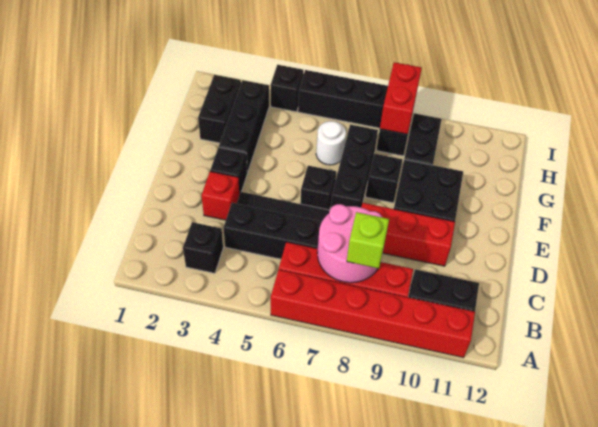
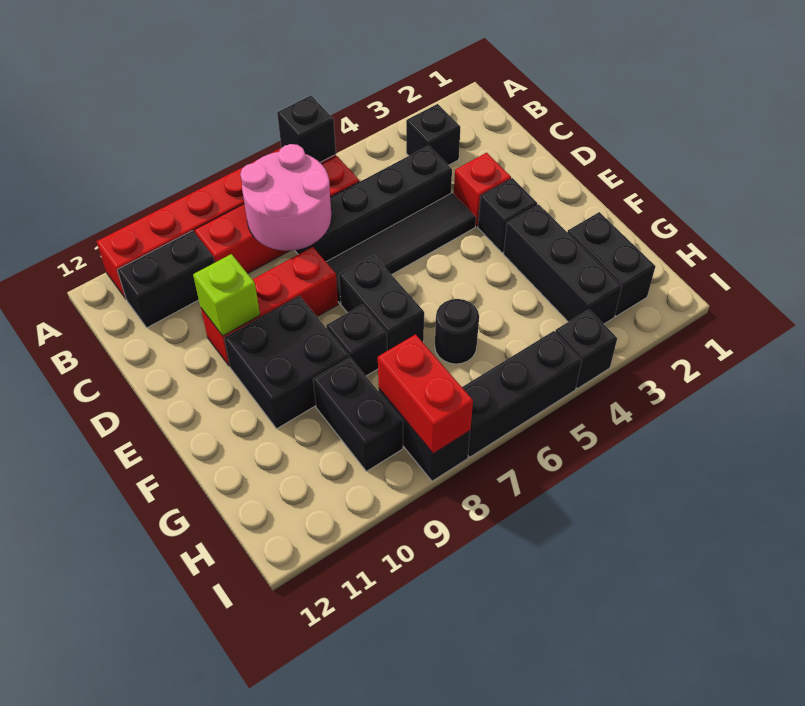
lime 1x1 brick [347,212,389,268] -> lime 1x1 brick moved to [193,254,260,336]
black 1x1 brick [300,166,336,210] -> black 1x1 brick moved to [277,96,336,162]
black 1x3 brick [331,125,378,208] -> black 1x2 brick [339,255,424,351]
white 1x1 round brick [316,121,346,165] -> black 1x1 round brick [435,299,479,364]

